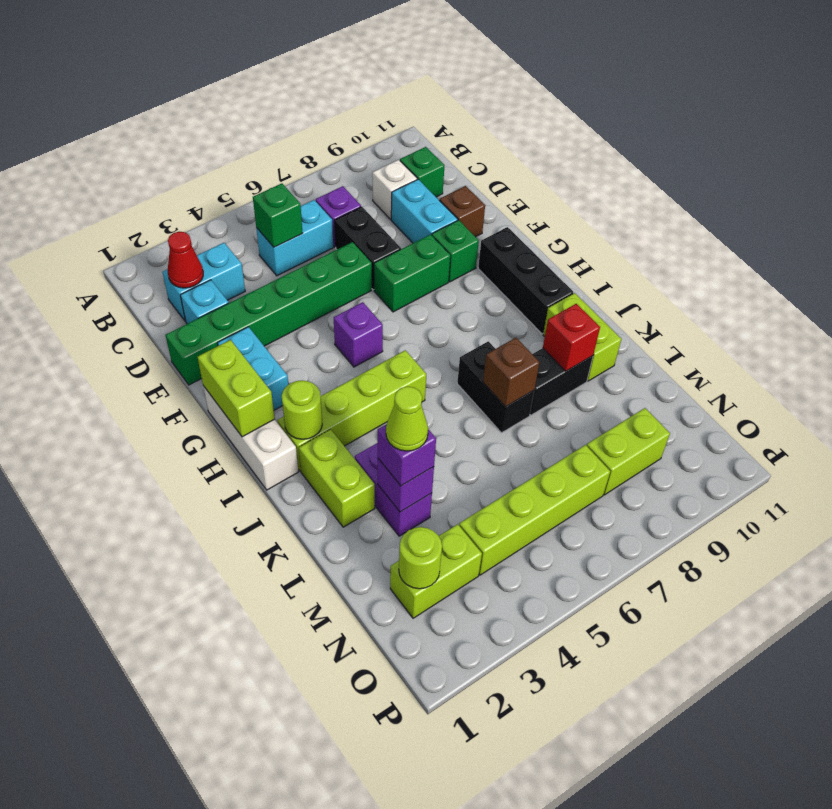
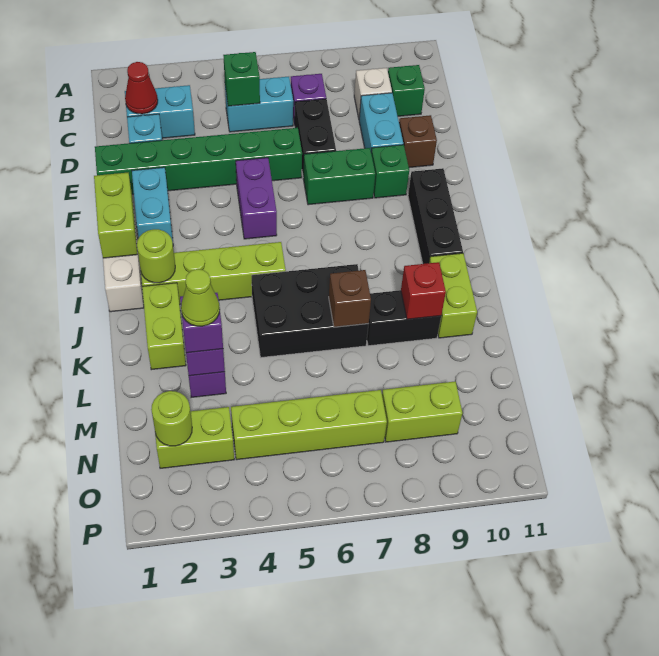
purple 1x1 brick [334,302,383,367] -> purple 1x2 brick [236,158,277,239]
black 1x2 brick [457,341,534,433] -> black 2x3 brick [252,264,369,358]

